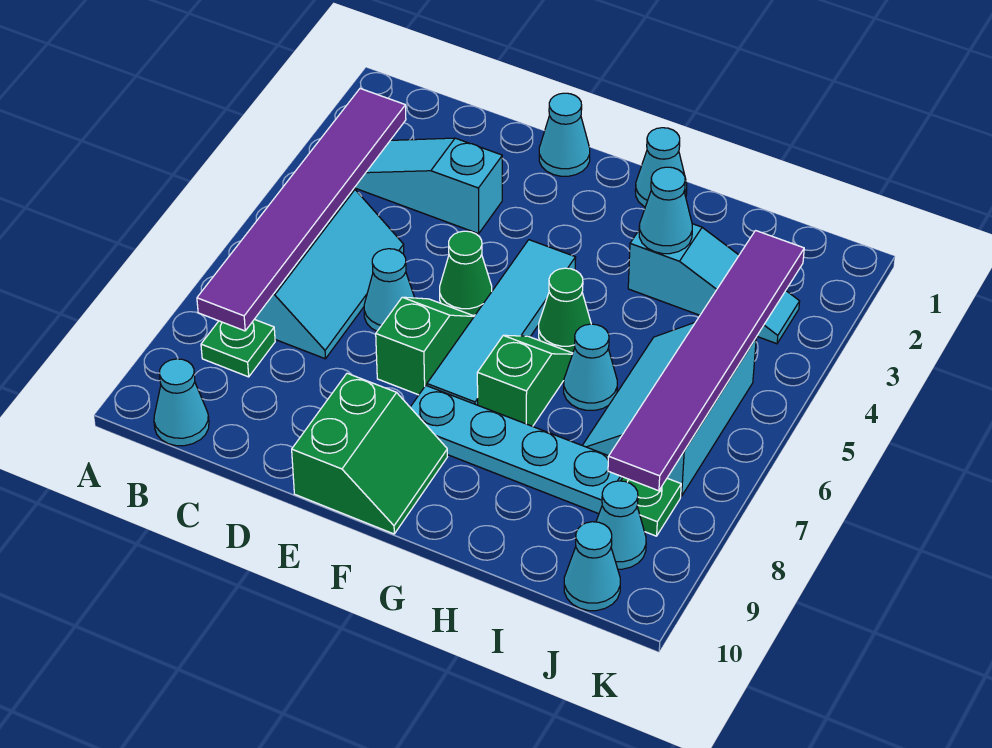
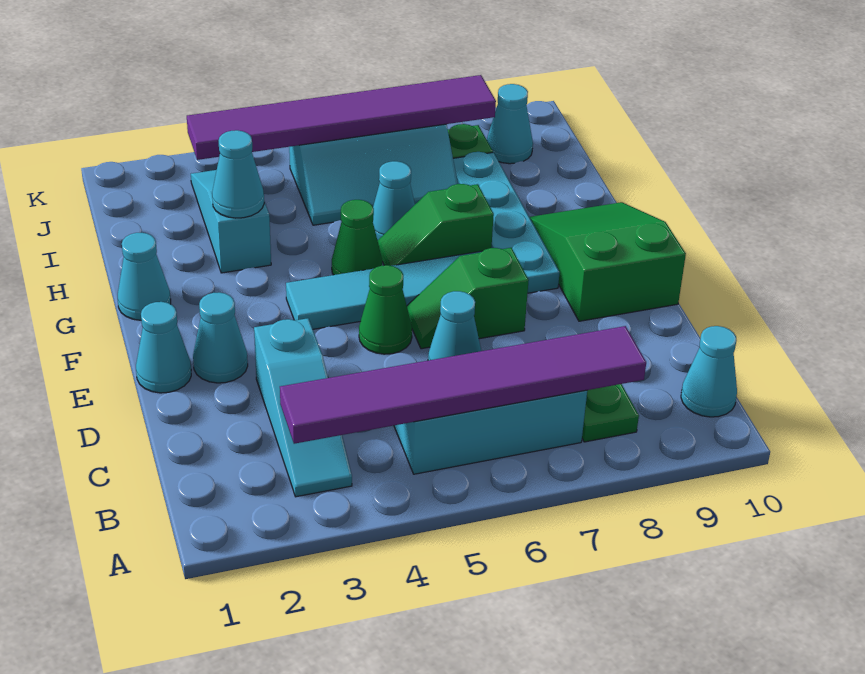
green 2x2 slope [292,373,447,534] -> green 2x3 slope [530,202,686,321]
cyan 1x1 cone [564,522,620,611] -> cyan 1x1 cone moved to [193,292,248,383]

